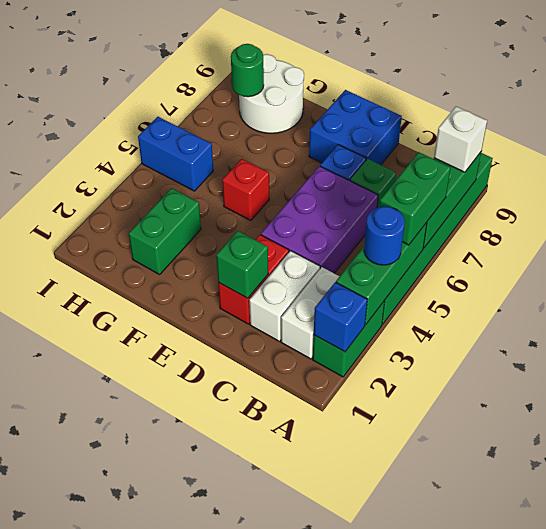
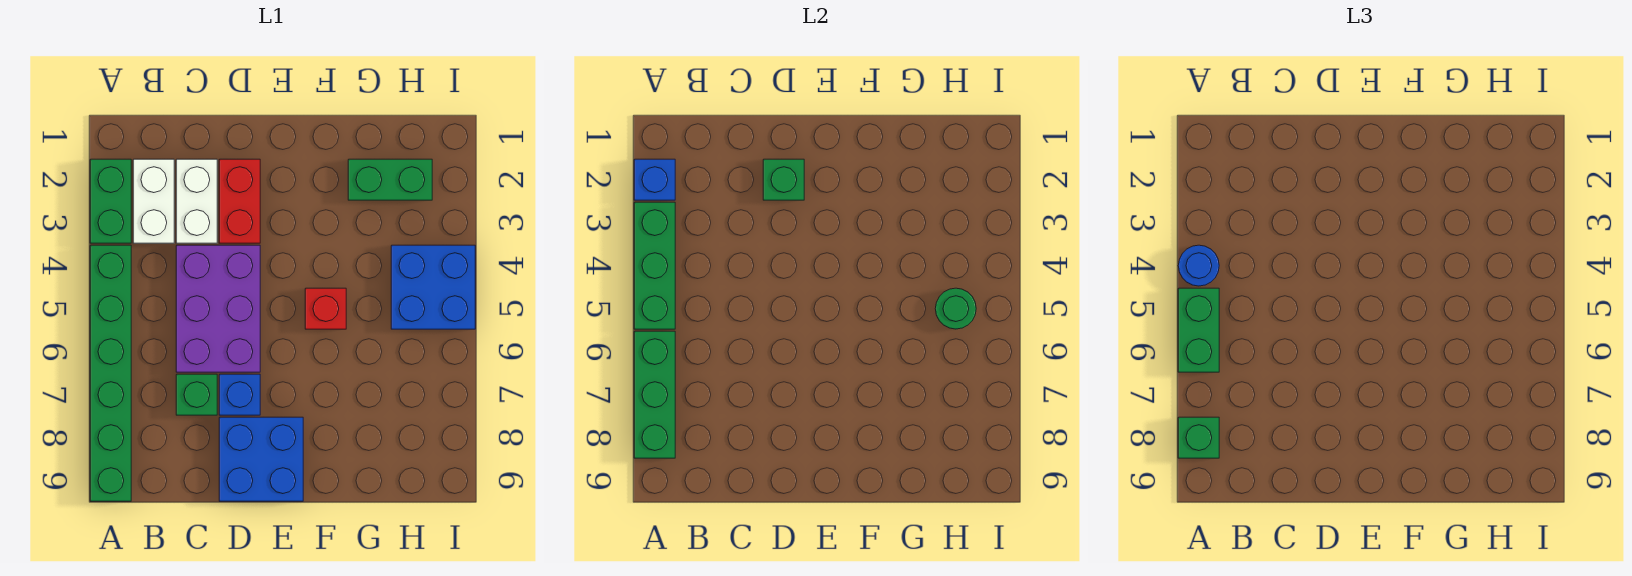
white 1x1 brick [434,106,487,172] -> green 1x1 brick [1178,417,1219,458]
green 1x2 brick [129,188,201,274] -> green 1x2 brick turned to [348,159,432,200]
white 2x2 round brick [239,54,304,133] -> none
blue 1x2 brick [138,117,213,191] -> blue 2x2 brick [391,245,475,329]
green 1x1 round brick [231,44,264,97] -> green 1x1 round brick moved to [935,288,976,329]

